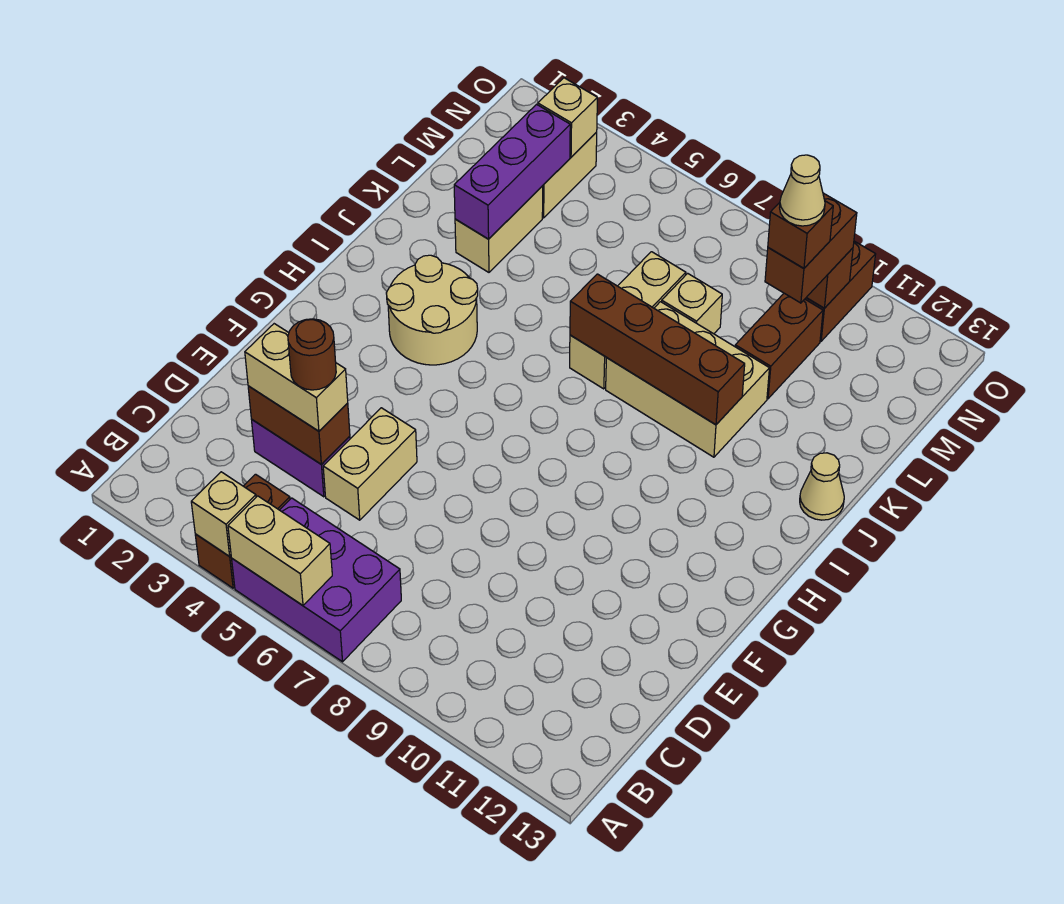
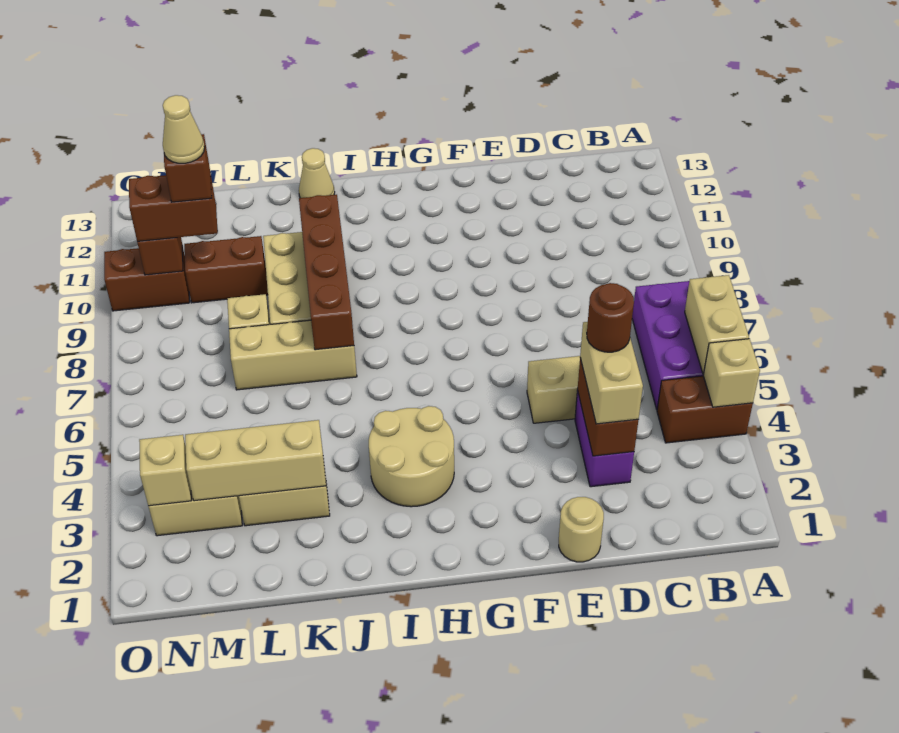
none -> tan 1x1 round brick [559,497,604,562]
purple 1x3 brick [454,104,570,239] -> tan 1x3 brick [185,420,326,501]

